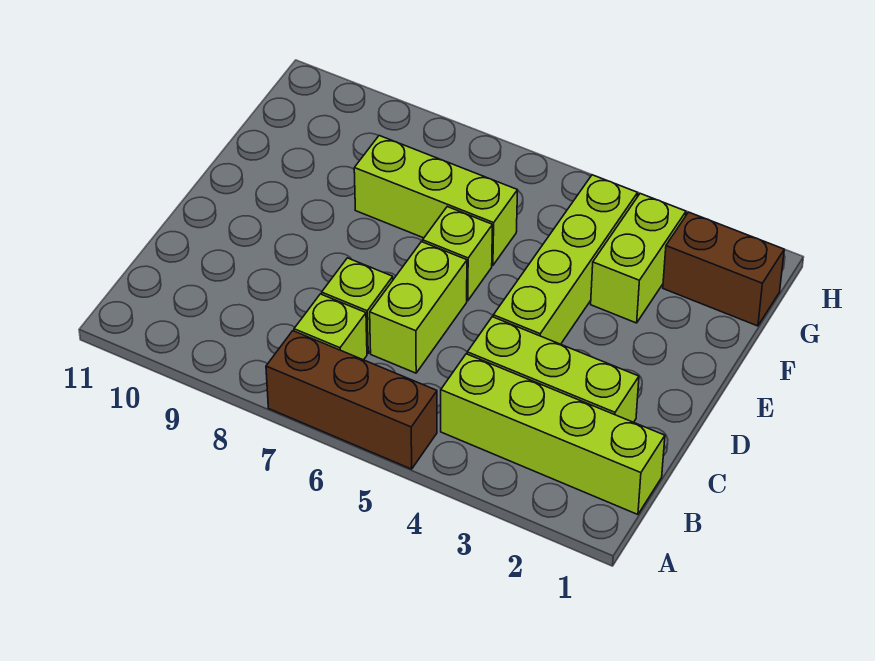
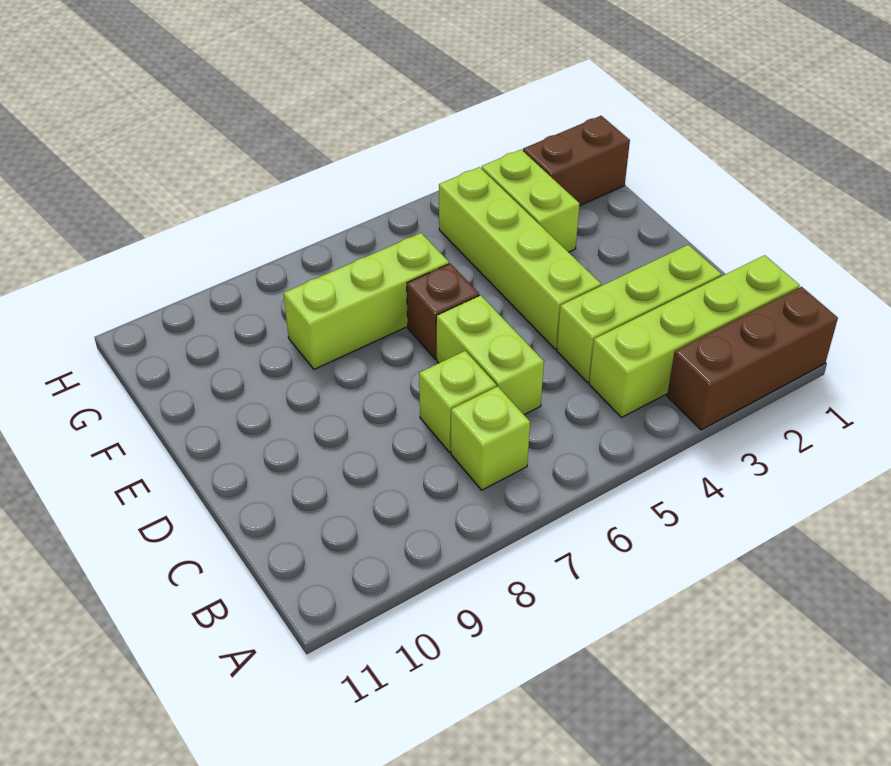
brown 1x3 brick [266,331,437,469] -> brown 1x3 brick moved to [667,287,838,430]
lime 1x1 brick [423,207,492,301] -> brown 1x1 brick [407,263,479,359]

